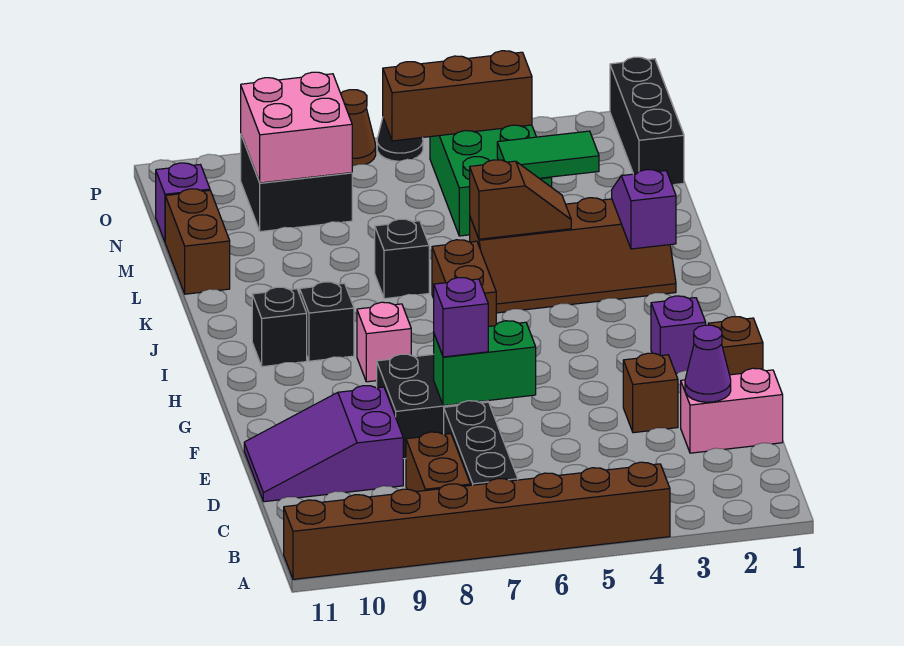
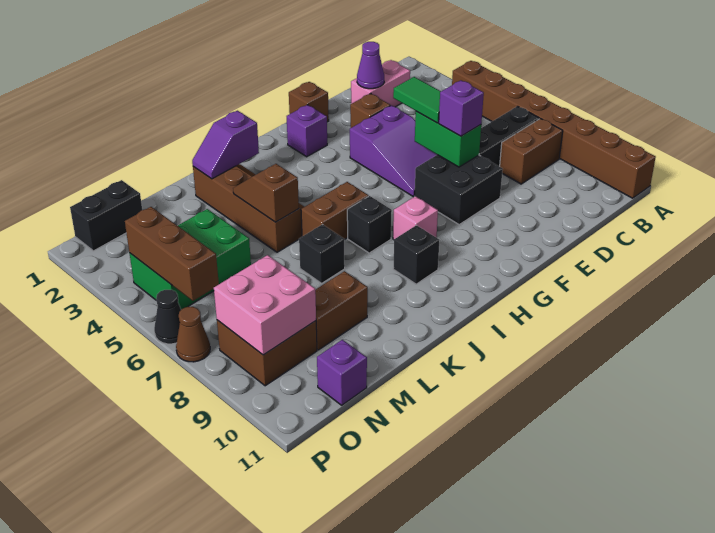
pink 1x2 brick [681,368,783,453] -> pink 1x2 brick turned to [351,60,410,107]
purple 2x3 slope [244,386,403,502] -> purple 2x3 slope moved to [350,105,437,197]
black 1x1 brick [252,287,307,367] -> black 1x1 brick moved to [347,196,392,253]
brown 1x2 brick [165,189,230,294] -> brown 1x2 brick moved to [315,271,368,350]
green 1x2 tile [497,131,599,178] -> green 1x2 tile moved to [393,77,441,123]
black 1x3 brick [610,57,684,185] -> black 1x2 brick [70,180,142,251]
black 2x2 brick [241,135,352,232] -> brown 2x2 brick [217,320,317,386]

